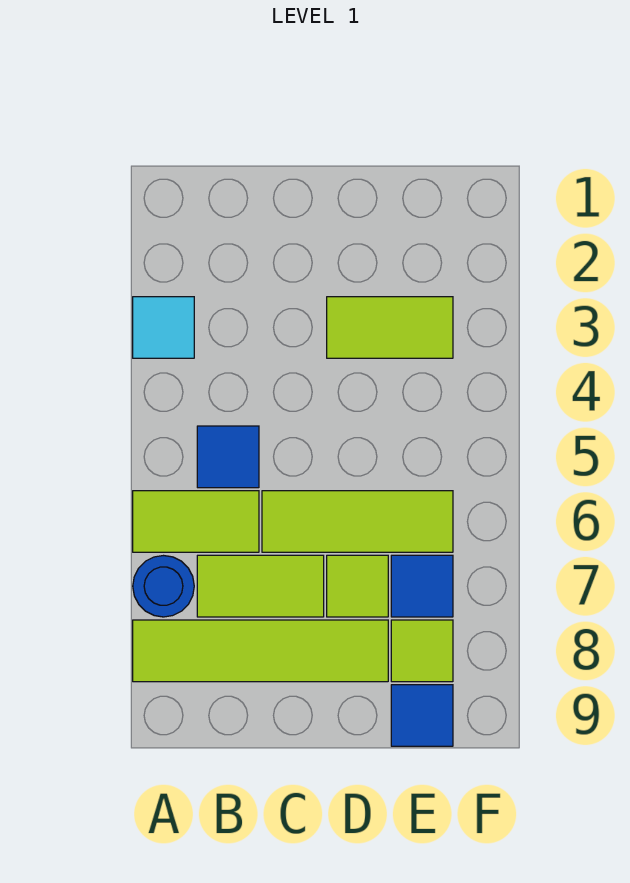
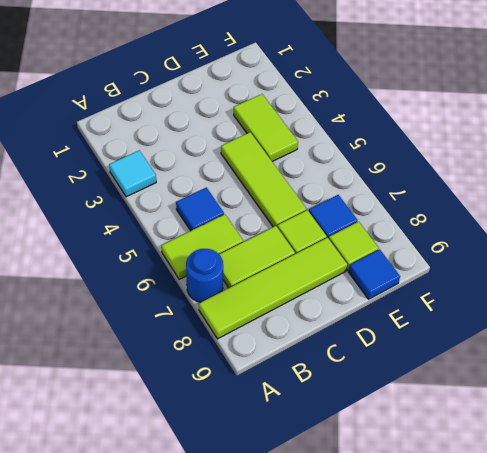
lime 1x3 tile [262,491,453,552] -> lime 1x3 tile turned to [221,132,306,227]
lime 1x2 tile [327,297,453,358] -> lime 1x2 tile turned to [234,94,298,162]

